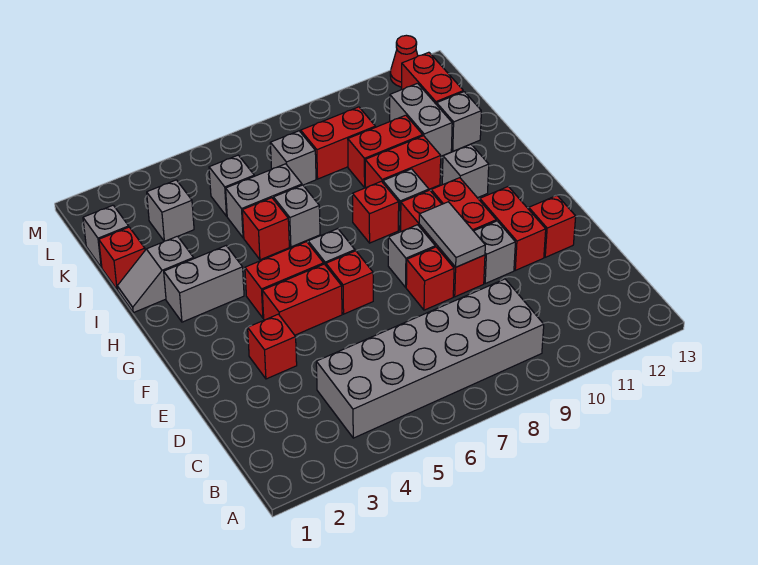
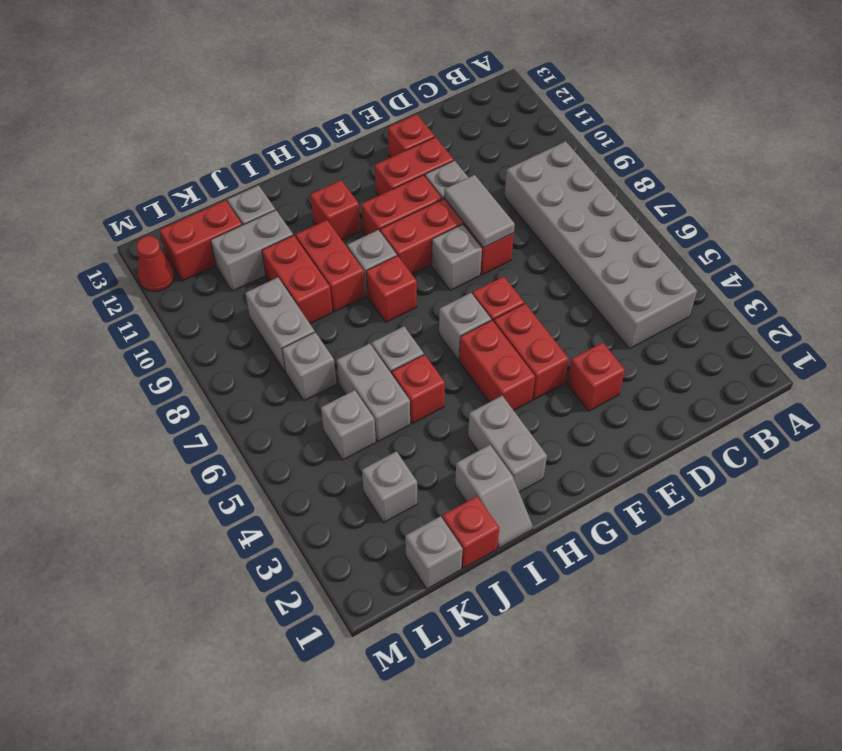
grey 1x2 tile [419,202,485,267] -> grey 1x2 tile turned to [444,175,515,248]
grey 1x1 brick [442,144,489,198] -> red 1x1 brick [311,180,360,240]
red 1x2 brick [301,107,375,179] -> grey 1x2 brick [245,277,315,372]

